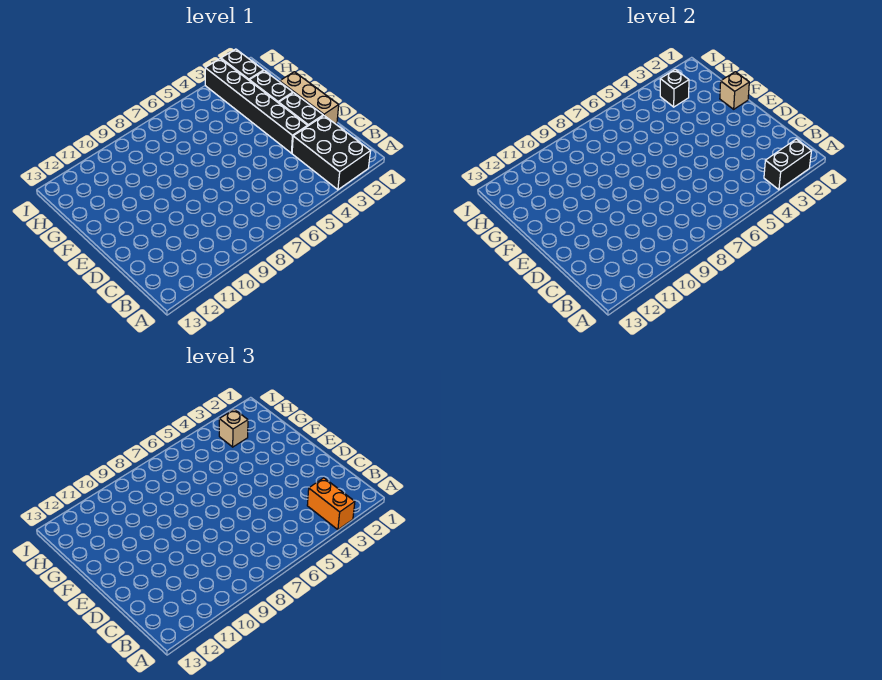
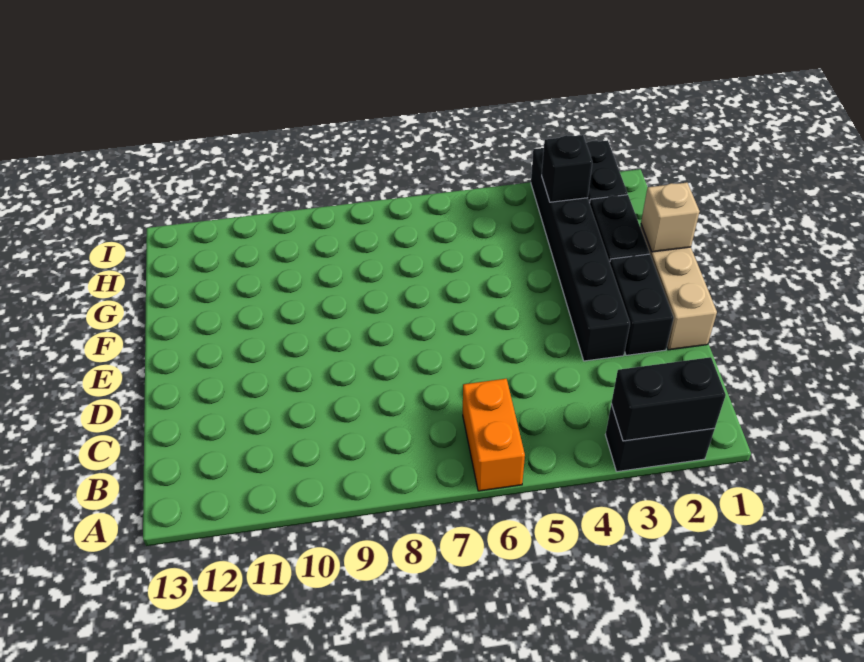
black 2x3 brick [292,116,370,190] -> black 1x2 brick [605,404,715,472]
orange 1x2 brick [307,478,355,530] -> orange 1x2 brick moved to [463,379,525,491]
tan 1x1 brick [219,409,248,447] -> none

